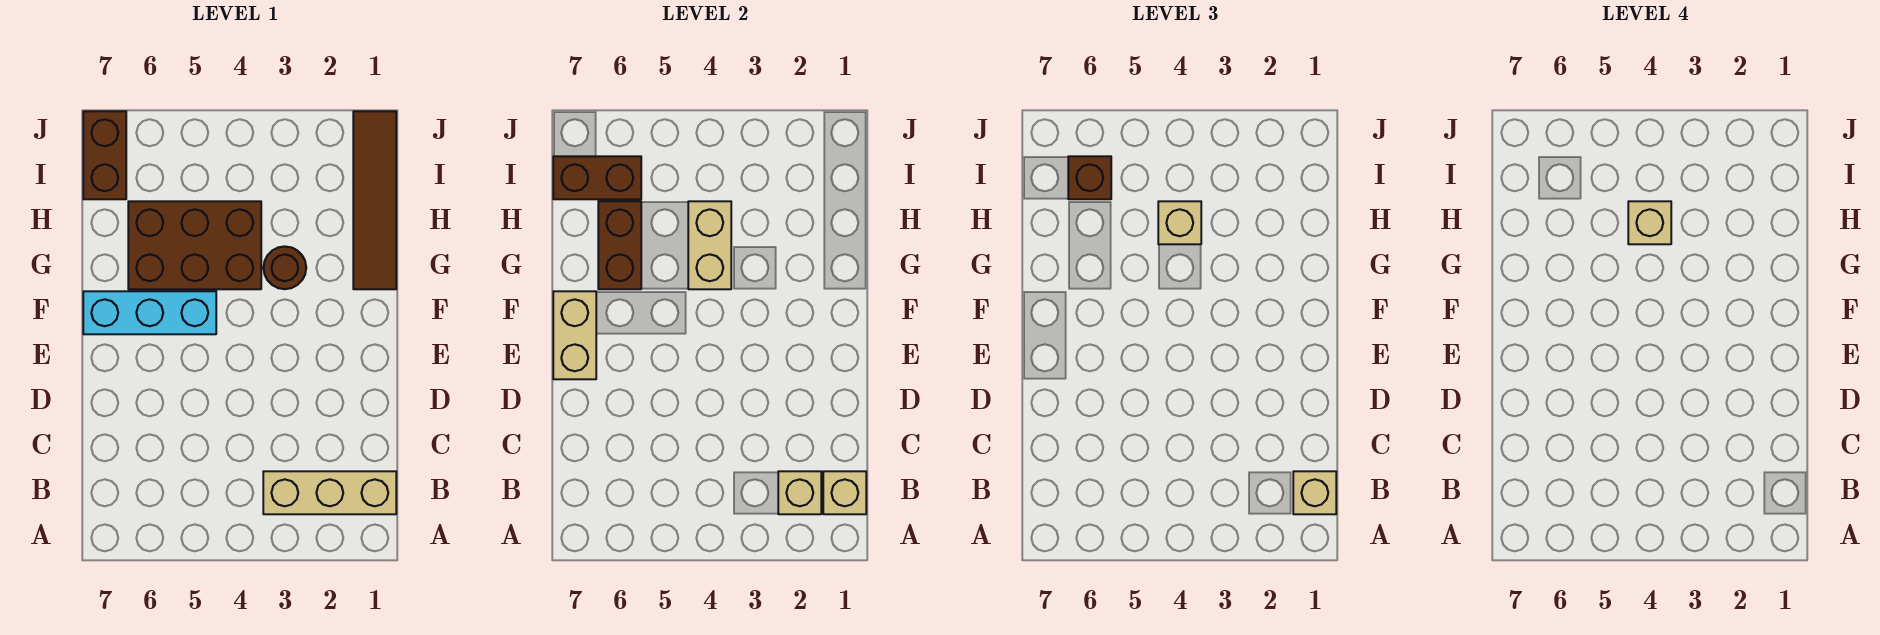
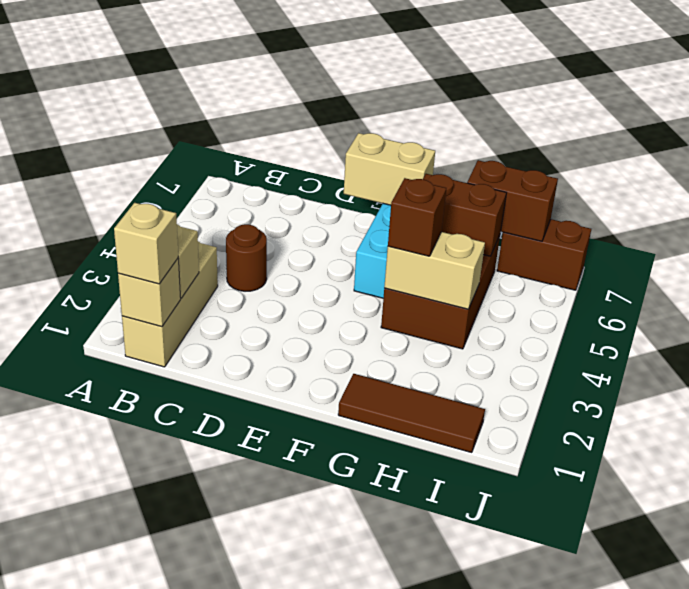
brown 1x4 tile [353,111,396,289] -> brown 1x3 tile [338,374,485,453]
brown 1x1 round brick [263,246,306,289] -> brown 1x1 round brick moved to [226,224,267,291]
tan 1x1 brick [1158,201,1201,244] -> none
tan 1x1 brick [1628,201,1671,244] -> none
brown 1x2 brick [553,156,641,199] -> brown 1x2 brick turned to [467,160,558,241]
brown 1x1 brick [1068,156,1111,199] -> brown 1x1 brick moved to [388,178,446,256]

